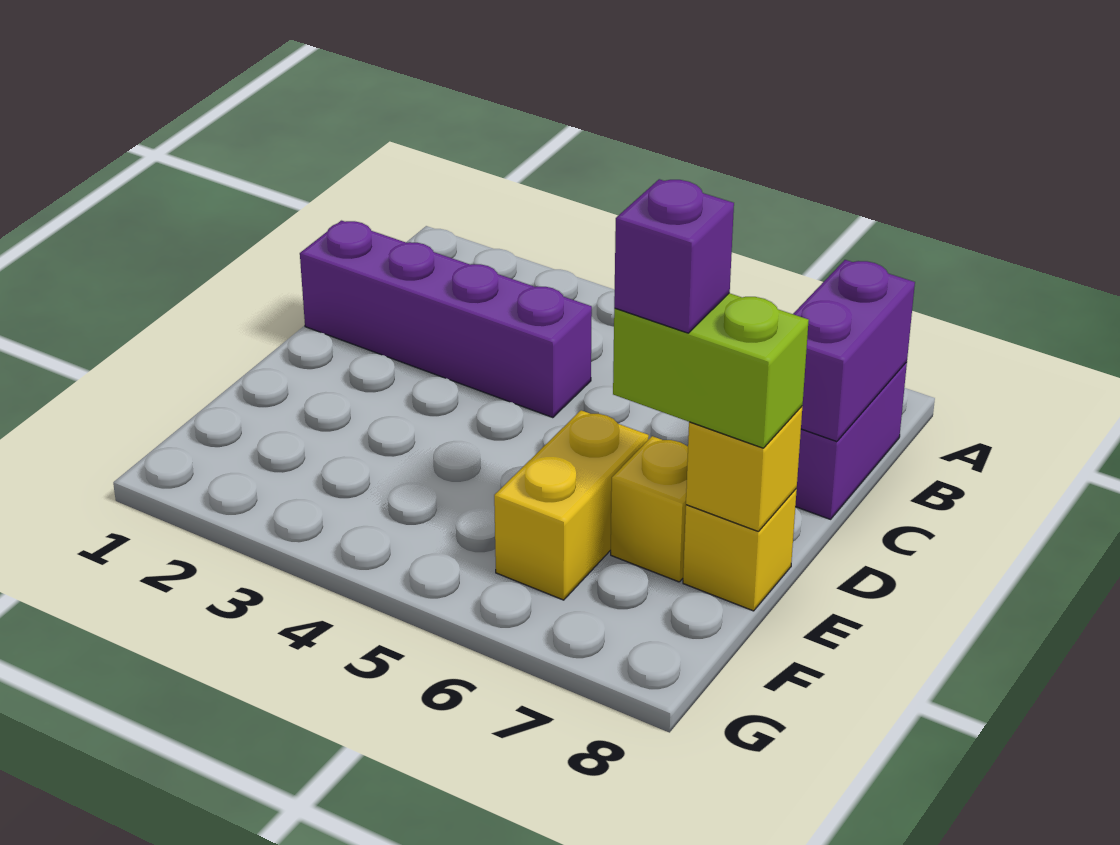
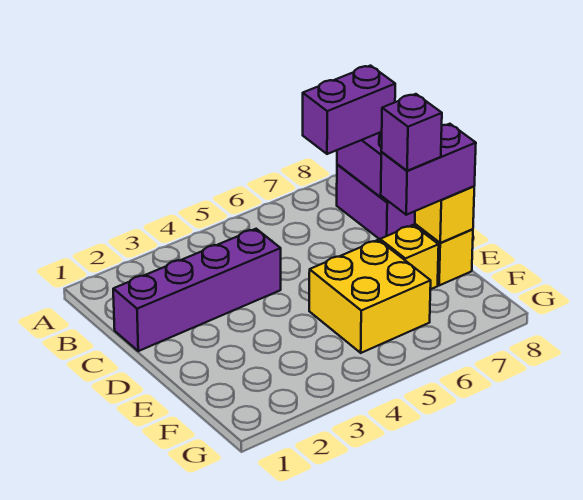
none -> purple 1x2 brick [303,66,395,154]
yellow 1x2 brick [494,410,649,600] -> yellow 2x2 brick [309,240,431,353]
lime 1x2 brick [613,293,809,448] -> purple 1x2 brick [381,124,476,215]

